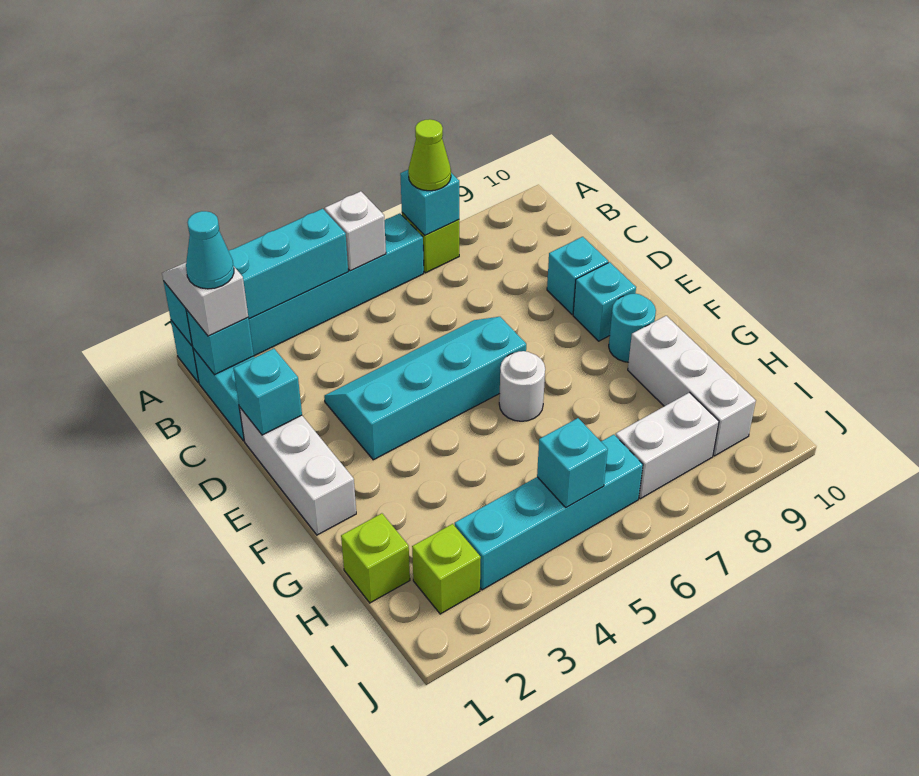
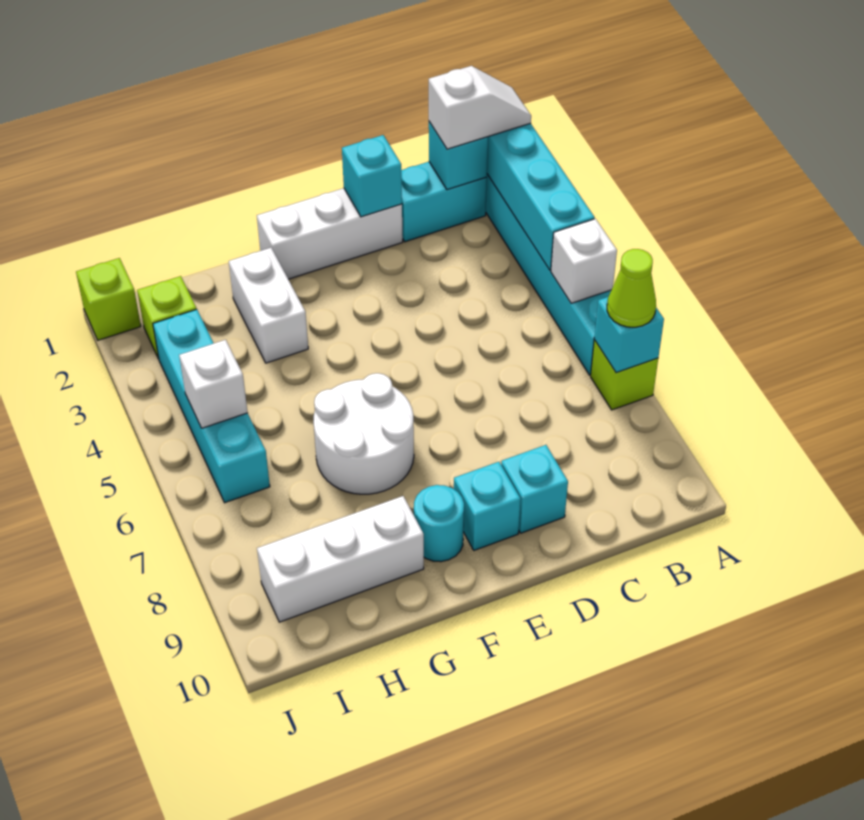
cyan 1x1 cone [186,211,234,289] -> none
cyan 2x4 slope [324,317,526,460] -> none
white 1x1 round brick [499,351,545,421] -> white 2x2 round brick [313,373,414,494]
lime 1x1 brick [341,513,410,603] -> lime 1x1 brick moved to [76,258,141,340]
cyan 1x1 brick [537,418,608,508] -> white 1x1 brick [179,340,248,428]
white 1x2 brick [616,393,719,499] -> white 1x2 brick moved to [229,248,308,363]

